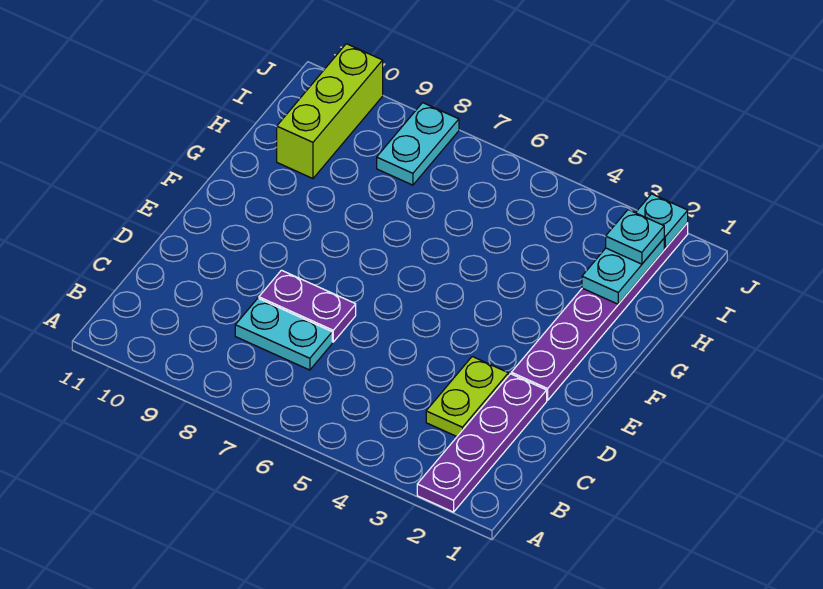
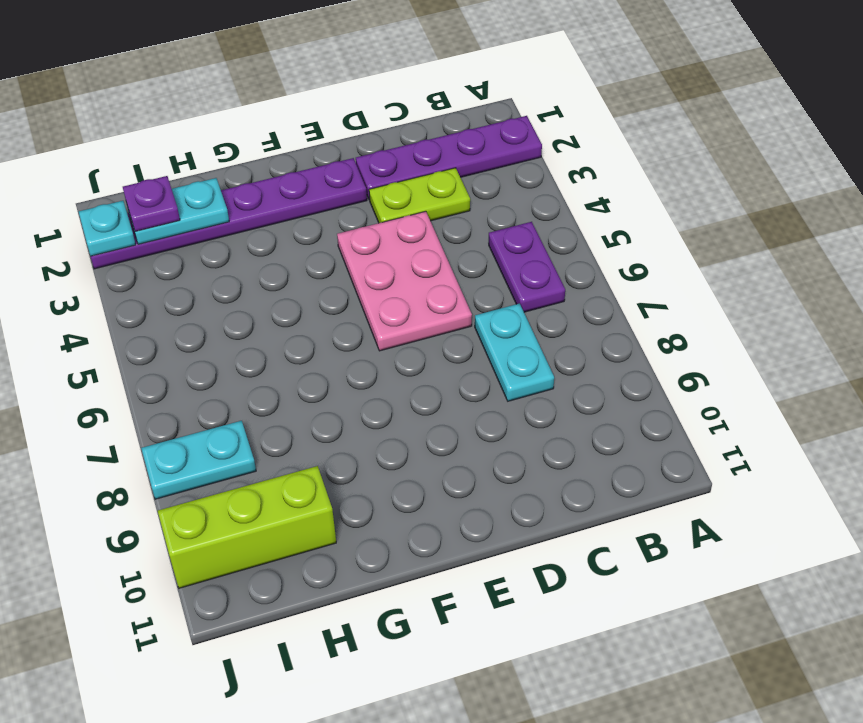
none -> pink 2x3 plate [337,211,472,351]
purple 1x2 plate [259,270,356,342] -> purple 1x2 plate moved to [489,222,565,312]
cyan 1x1 plate [606,210,664,264] -> purple 1x1 plate [123,176,180,231]

